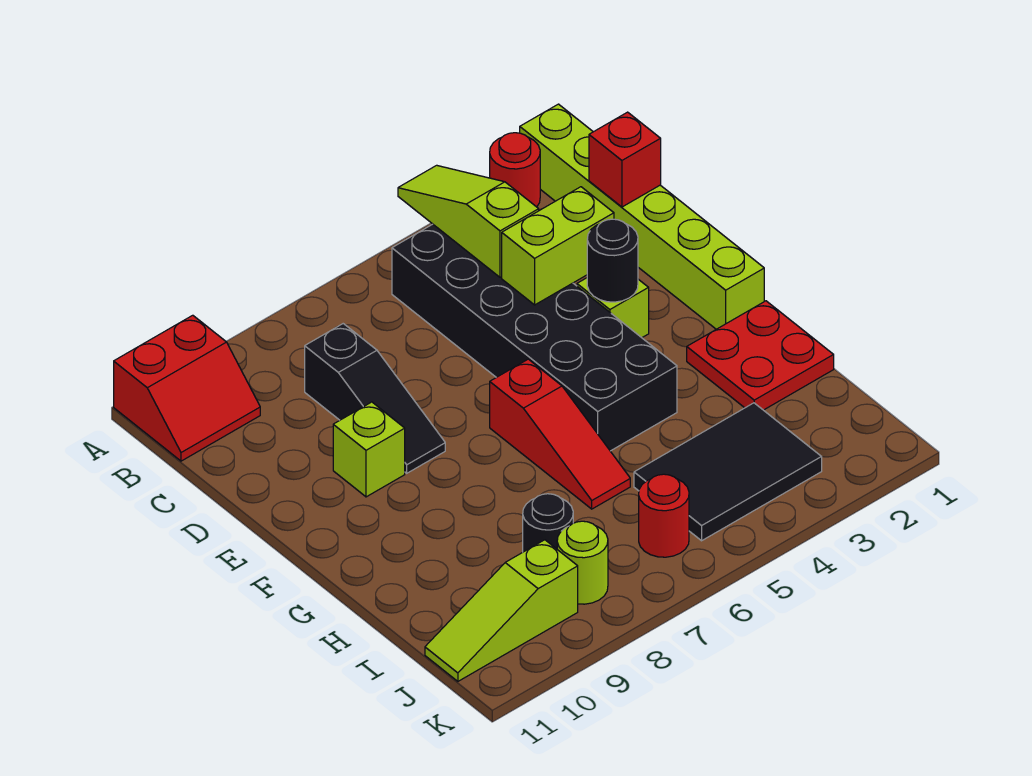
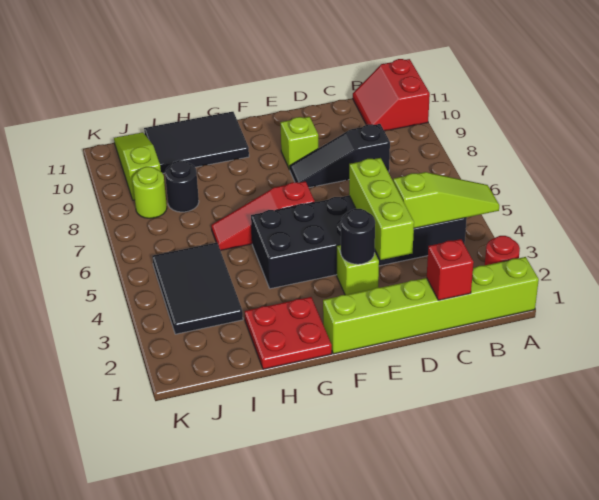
lime 1x2 brick [502,187,614,305] -> lime 1x3 brick [349,158,414,260]
none -> black 2x3 tile [144,112,249,173]
red 1x1 round brick [639,474,689,557] -> none

